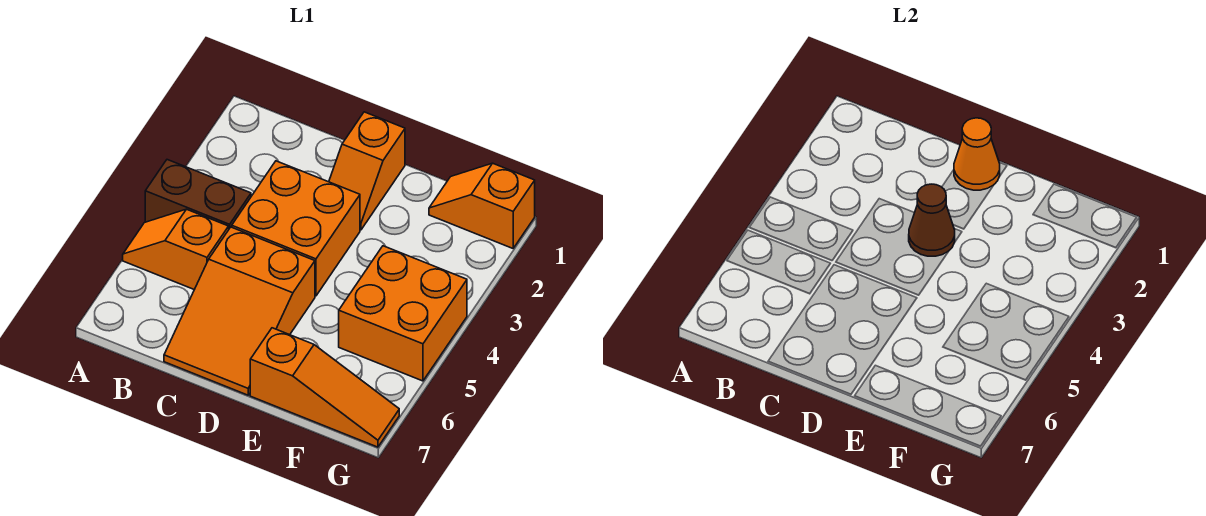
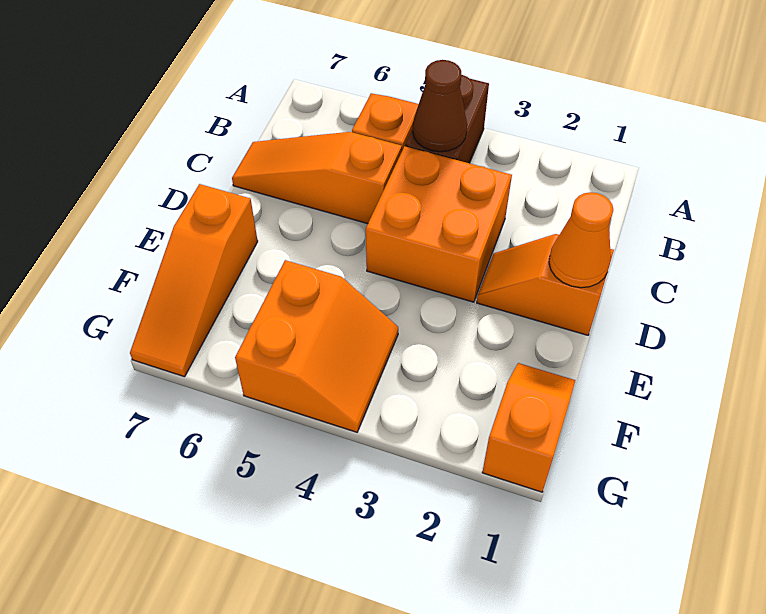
orange 2x3 slope [164,227,315,395] -> orange 1x3 slope [232,132,402,224]
brown 1x1 cone [909,184,955,256] -> brown 1x1 cone moved to [413,60,467,152]
orange 2x2 brick [339,246,467,381] -> orange 2x2 slope [235,260,398,432]

